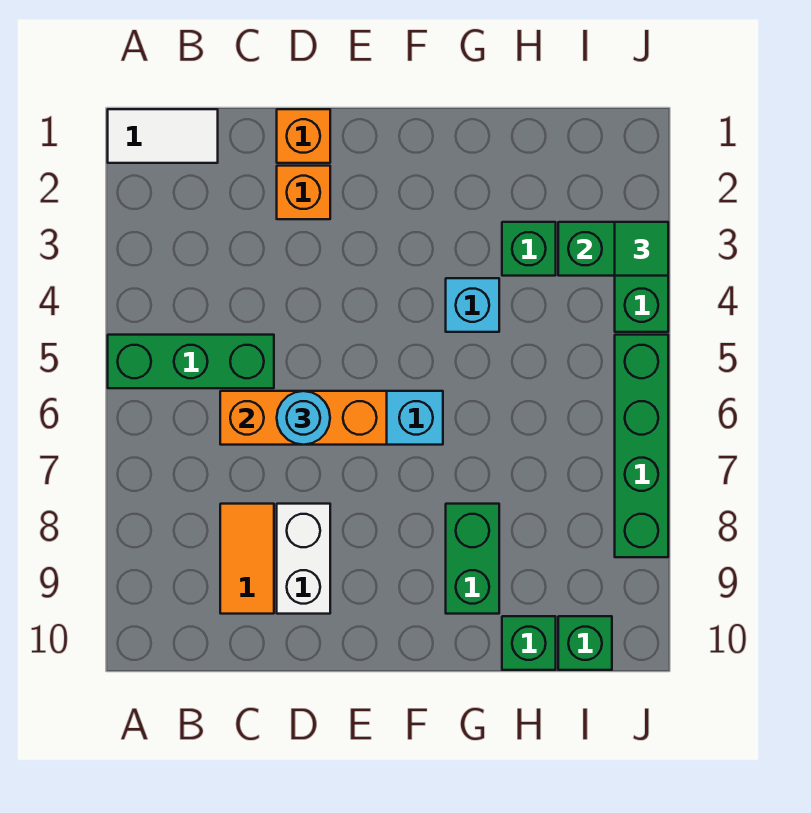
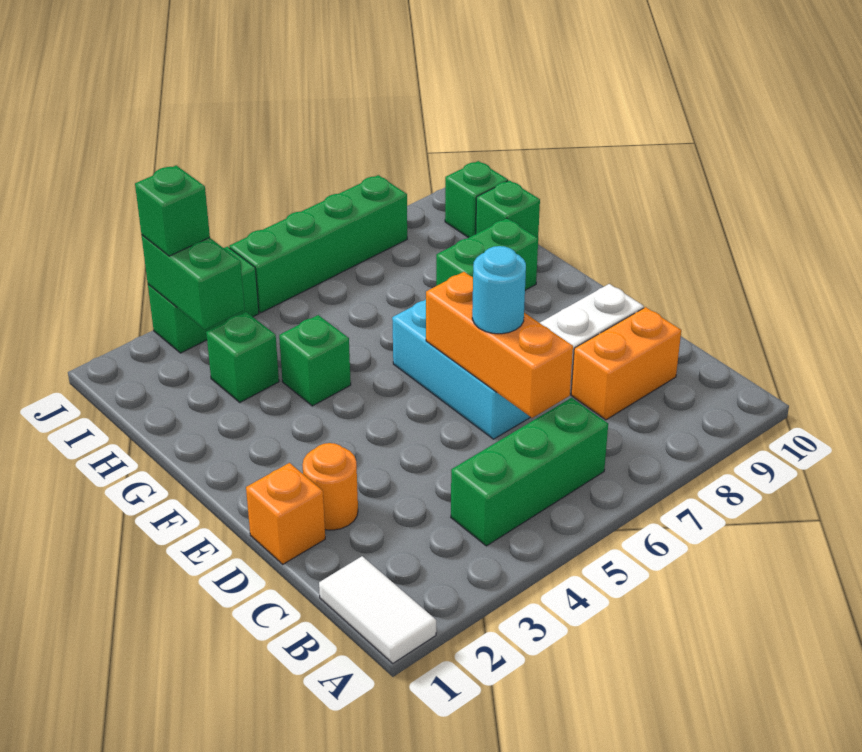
green 1x3 brick [108,335,274,388] -> green 1x3 brick turned to [451,398,608,546]
orange 1x2 tile [220,504,274,614] -> orange 1x2 brick [571,307,681,420]
orange 1x1 brick [277,166,330,219] -> orange 1x1 round brick [303,443,358,530]
cyan 1x1 brick [446,278,499,332] -> green 1x1 brick [279,315,351,406]
green 1x1 tile [615,222,668,276] -> green 1x1 brick [135,165,210,256]

